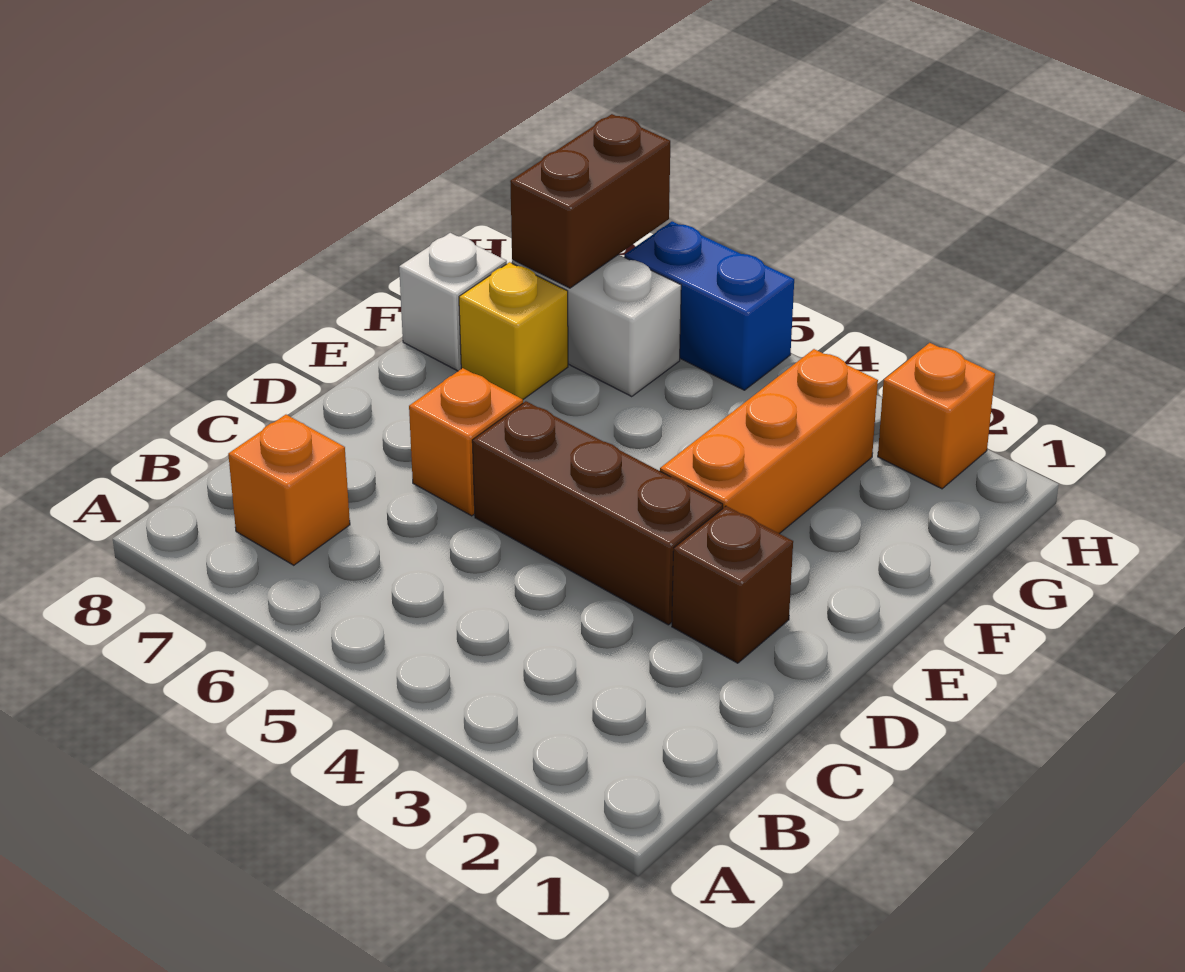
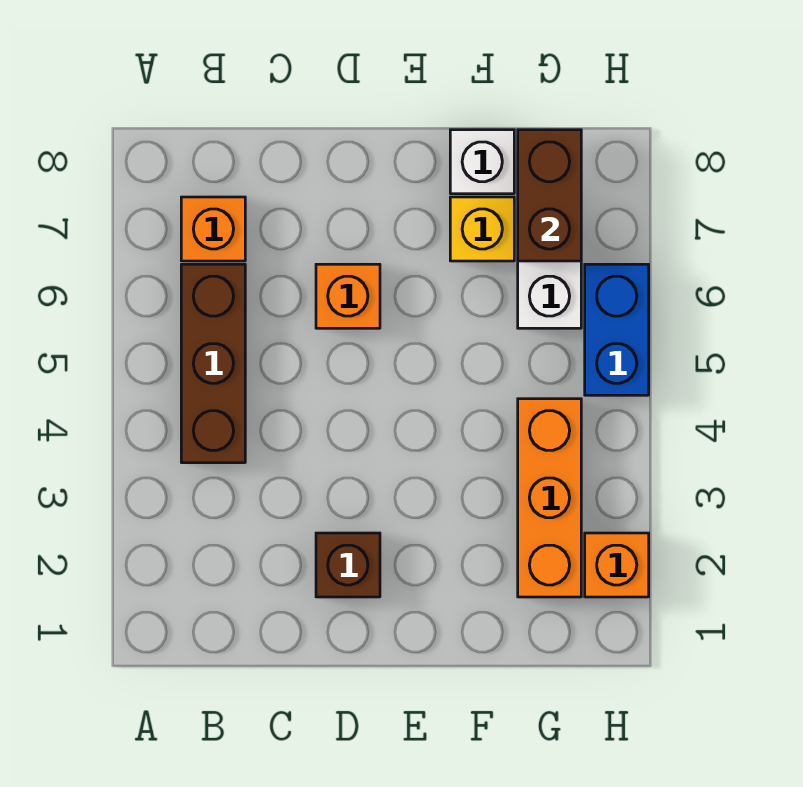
brown 1x3 brick [472,401,723,625] -> brown 1x3 brick moved to [181,264,245,463]
orange 1x3 brick [660,349,878,534] -> orange 1x3 brick turned to [518,399,581,597]
brown 1x2 brick [510,114,670,288] -> brown 1x2 brick turned to [518,130,581,261]

